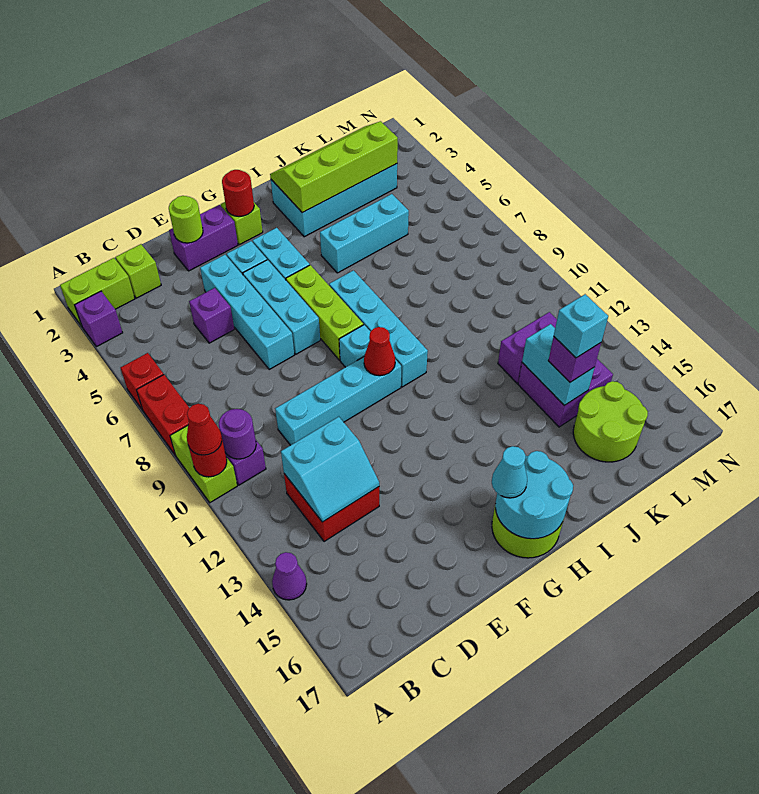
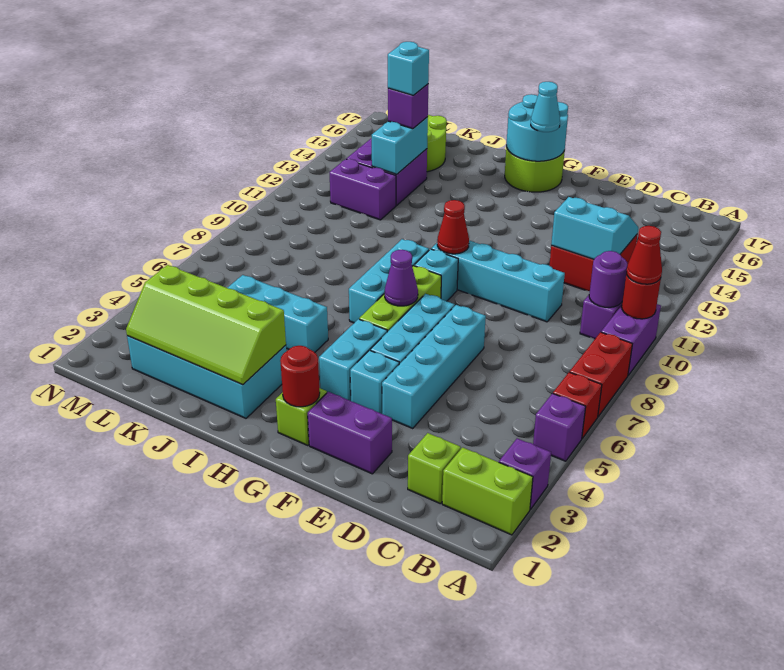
lime 1x2 brick [170,426,237,503] -> purple 1x2 brick [601,304,661,375]
purple 1x1 cone [272,552,307,600] -> purple 1x1 cone moved to [385,250,418,306]
purple 1x1 brick [189,288,234,343] -> purple 1x1 brick moved to [533,393,586,461]
lime 1x1 round brick [169,196,203,243] -> none
cyan 1x4 brick [329,270,428,387] -> cyan 1x3 brick [349,239,429,323]

